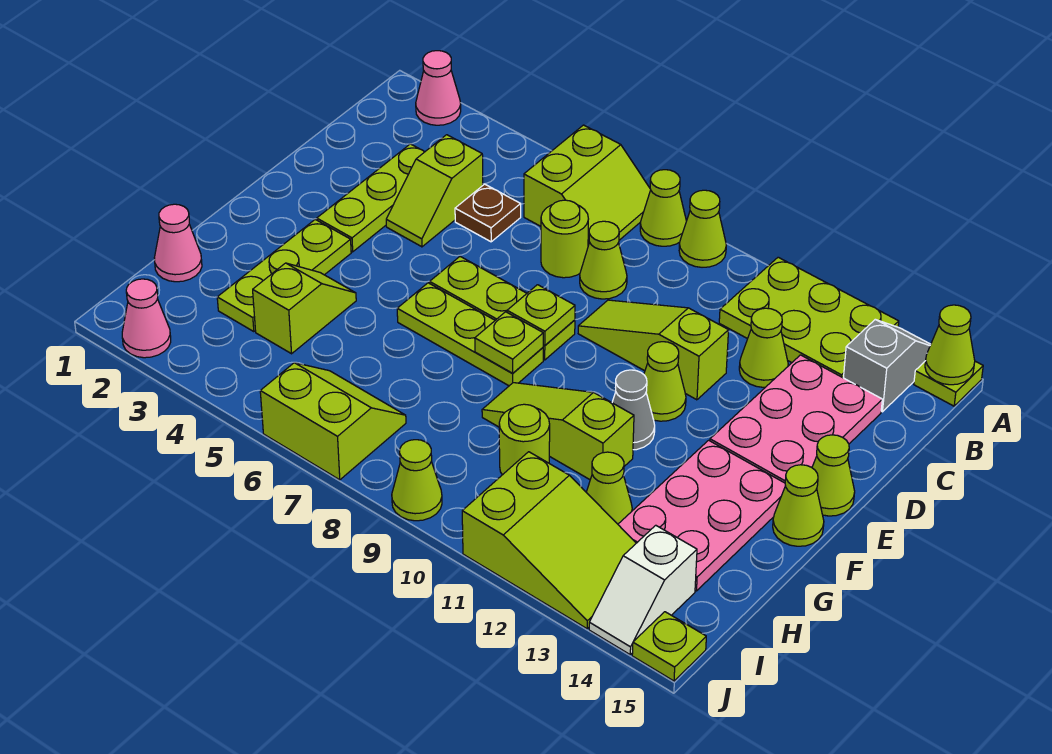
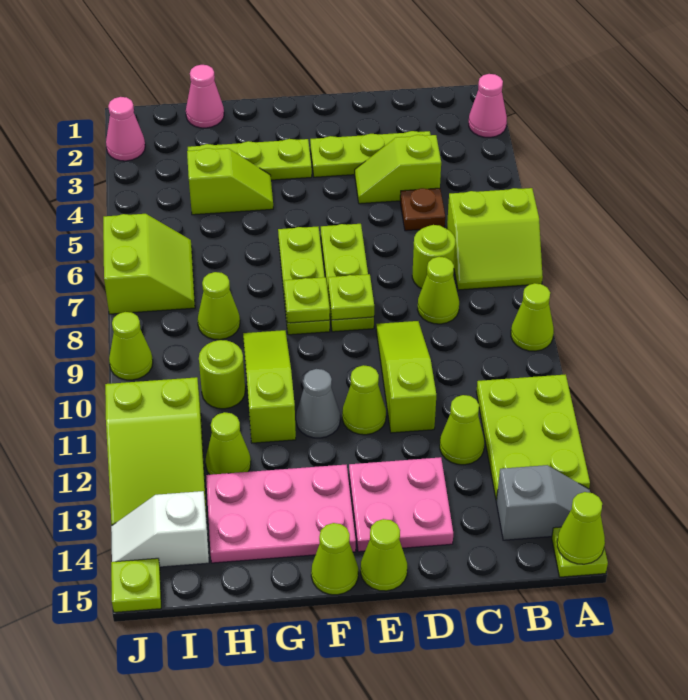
lime 1x1 cone [640,170,686,246] -> lime 1x1 cone moved to [198,272,240,340]
pink 2x3 plate [710,355,882,483] -> pink 2x2 plate [349,457,453,552]

